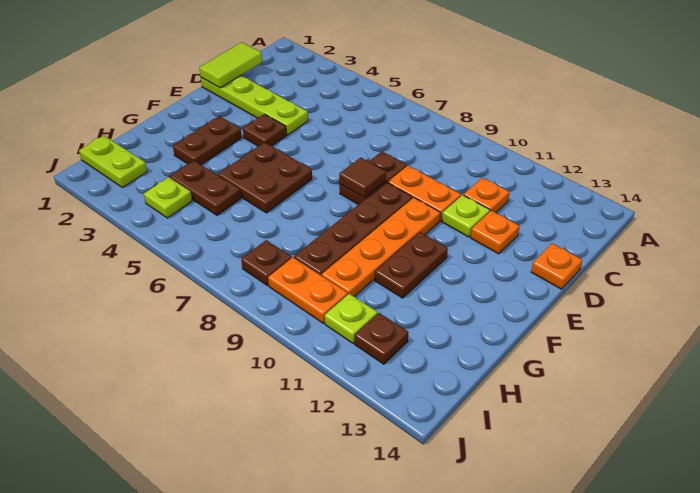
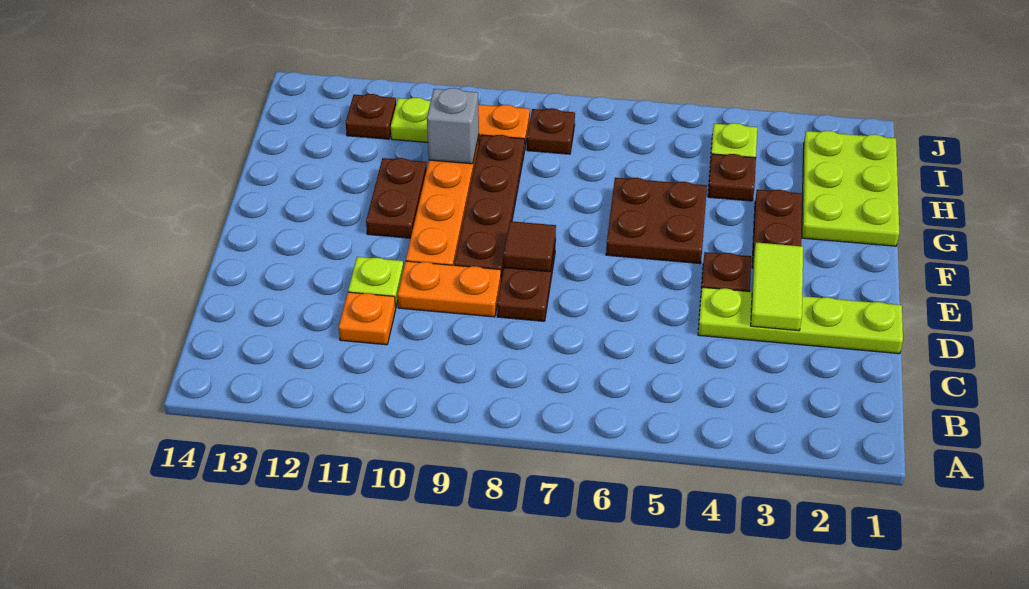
lime 1x2 tile [199,42,262,88] -> lime 1x2 tile moved to [751,242,803,331]
orange 1x1 plate [471,211,520,254] -> none
orange 1x1 plate [531,243,582,289] -> none
brown 1x2 plate [170,161,241,215] -> brown 1x1 plate [708,154,756,201]
none -> grey 1x1 brick [427,88,479,164]
lime 1x2 plate [79,135,147,188] -> lime 2x3 plate [802,131,899,246]

